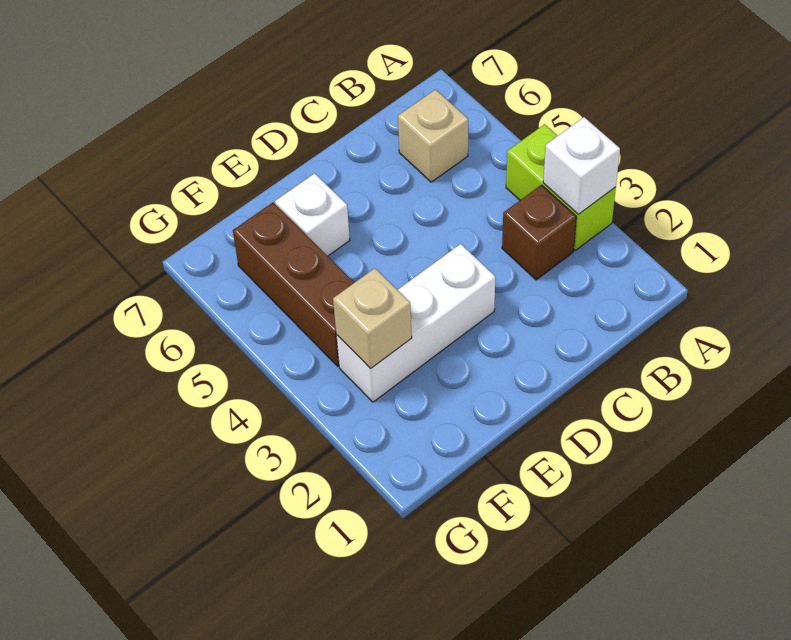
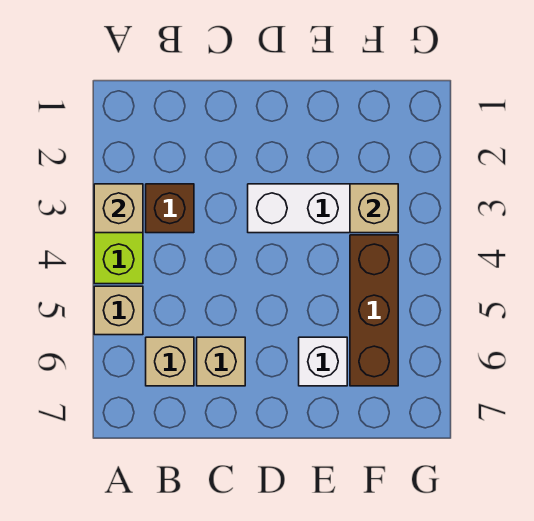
white 1x1 brick [543,117,620,214] -> tan 1x1 brick [94,184,143,233]
none -> tan 1x1 brick [94,286,143,335]
none -> tan 1x1 brick [197,337,245,386]

